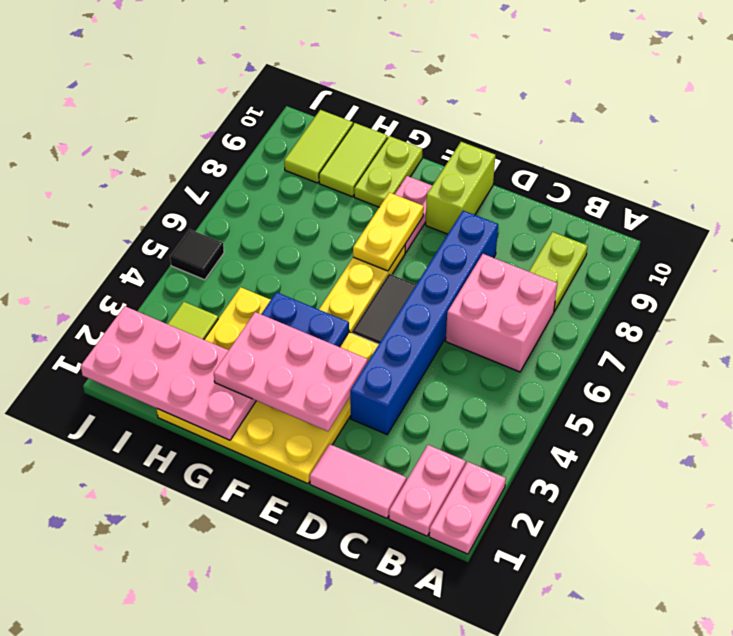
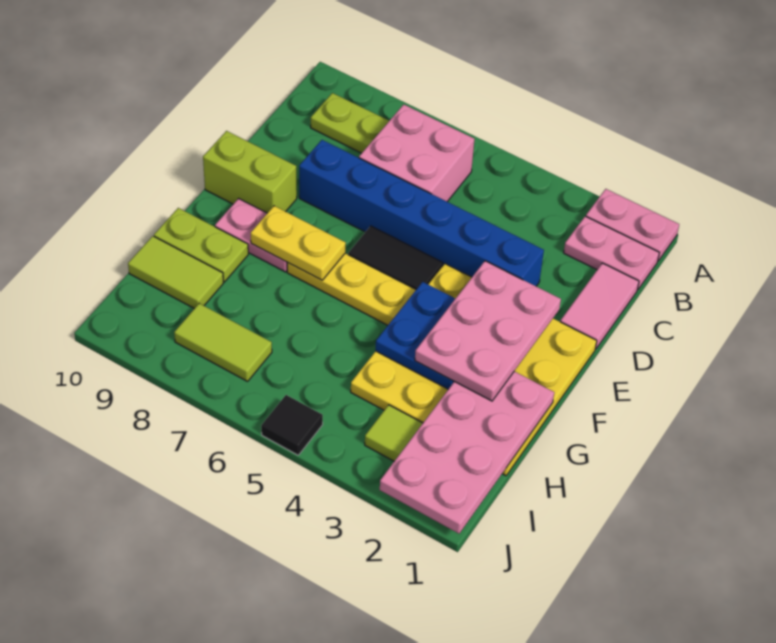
lime 1x2 tile [284,110,353,183] -> lime 1x2 tile moved to [174,303,272,381]

